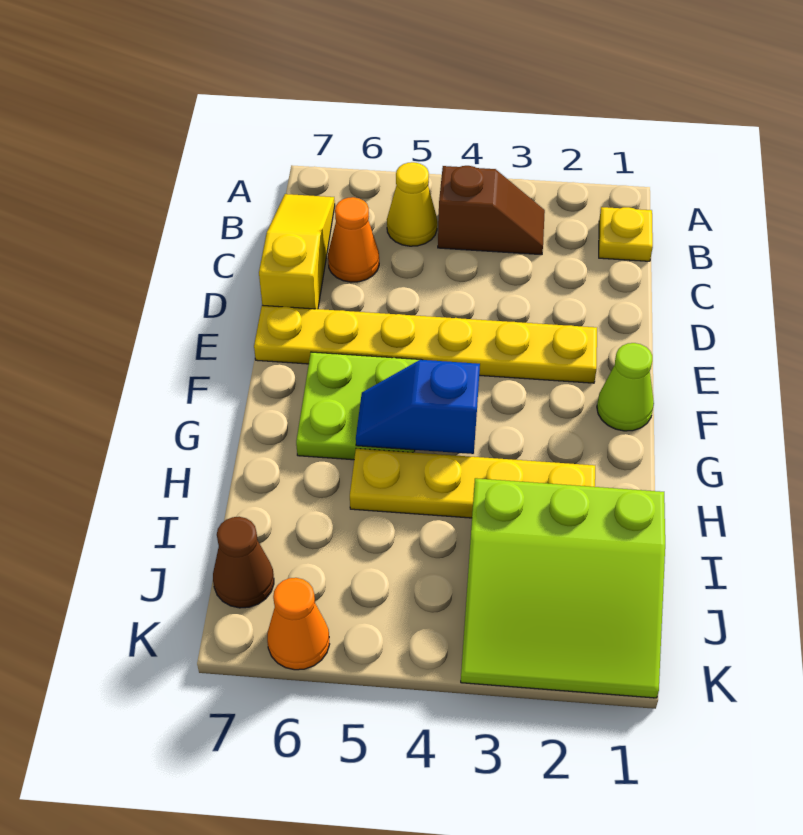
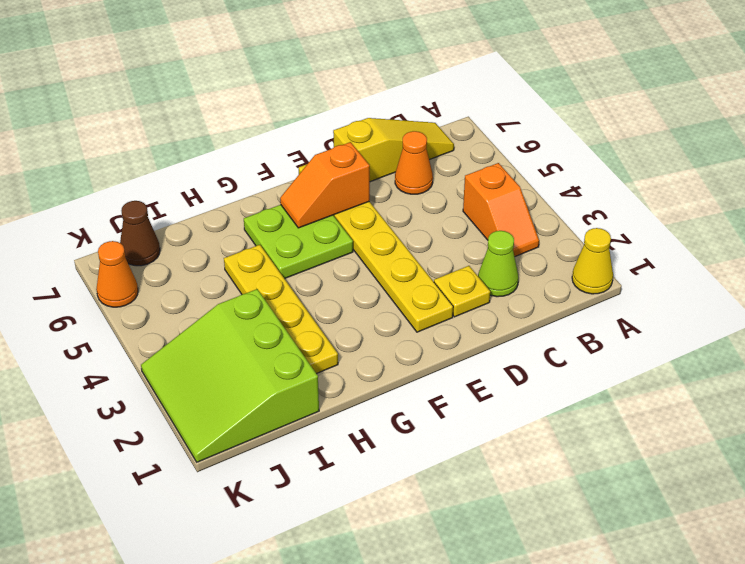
yellow 1x1 plate [599,207,653,261] -> yellow 1x1 plate moved to [434,266,490,317]
brown 1x2 slope [438,166,545,255] -> orange 1x2 slope [463,163,539,257]
yellow 1x1 cone [387,162,437,246] -> yellow 1x1 cone moved to [572,228,613,294]
none -> orange 1x2 slope [280,142,370,228]
lime 1x1 cone [597,343,654,431] -> lime 1x1 cone moved to [478,231,519,297]
blue 1x2 slope [356,360,480,454] -> none

